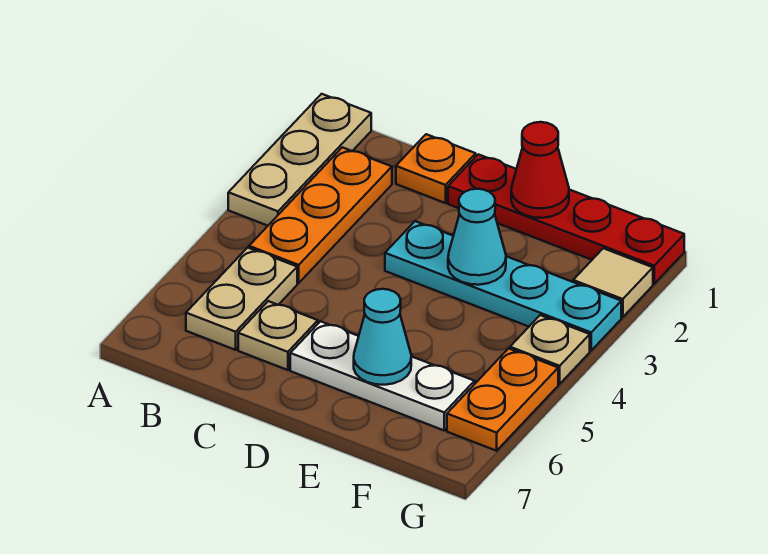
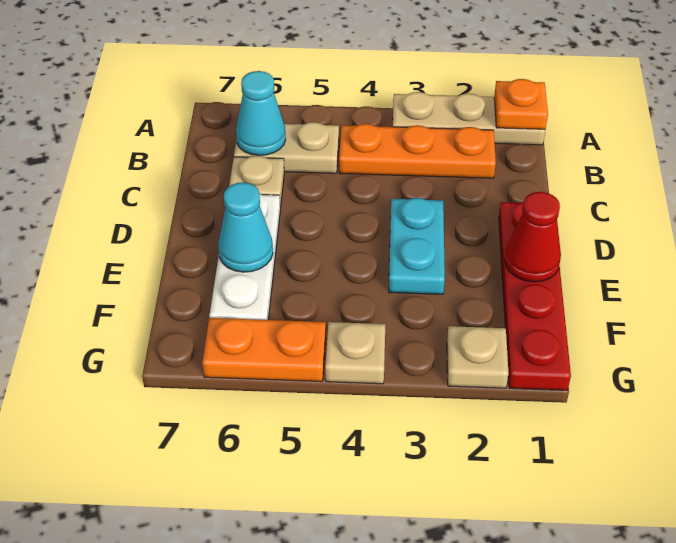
orange 1x1 plate [396,134,476,203] -> orange 1x1 plate moved to [494,79,548,129]
cyan 1x4 plate [385,221,621,350] -> cyan 1x2 plate [389,198,445,294]
cyan 1x1 cone [448,189,506,285] -> cyan 1x1 cone moved to [236,71,286,155]
tan 1x1 tile [573,248,653,317] -> tan 1x1 plate [447,326,509,388]

